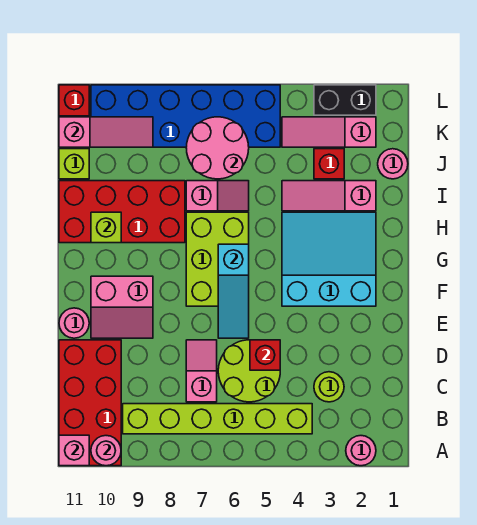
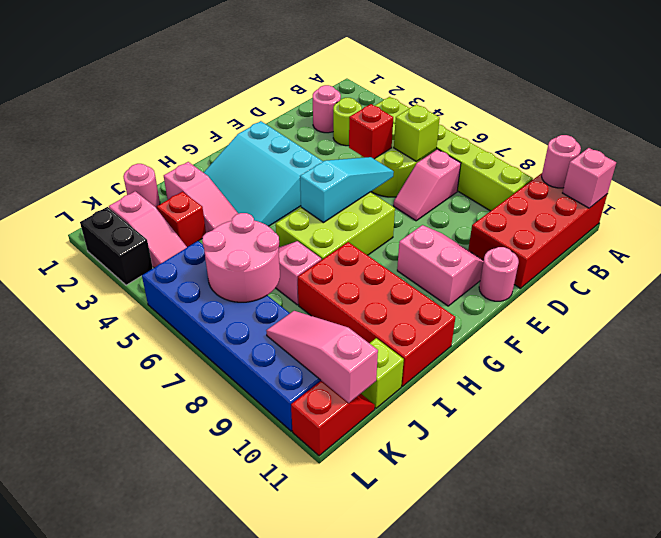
pink 1x1 round brick [346,436,376,466] -> pink 1x1 round brick moved to [313,85,341,133]
lime 1x1 brick [91,212,121,243] -> lime 1x1 brick moved to [394,104,440,161]

